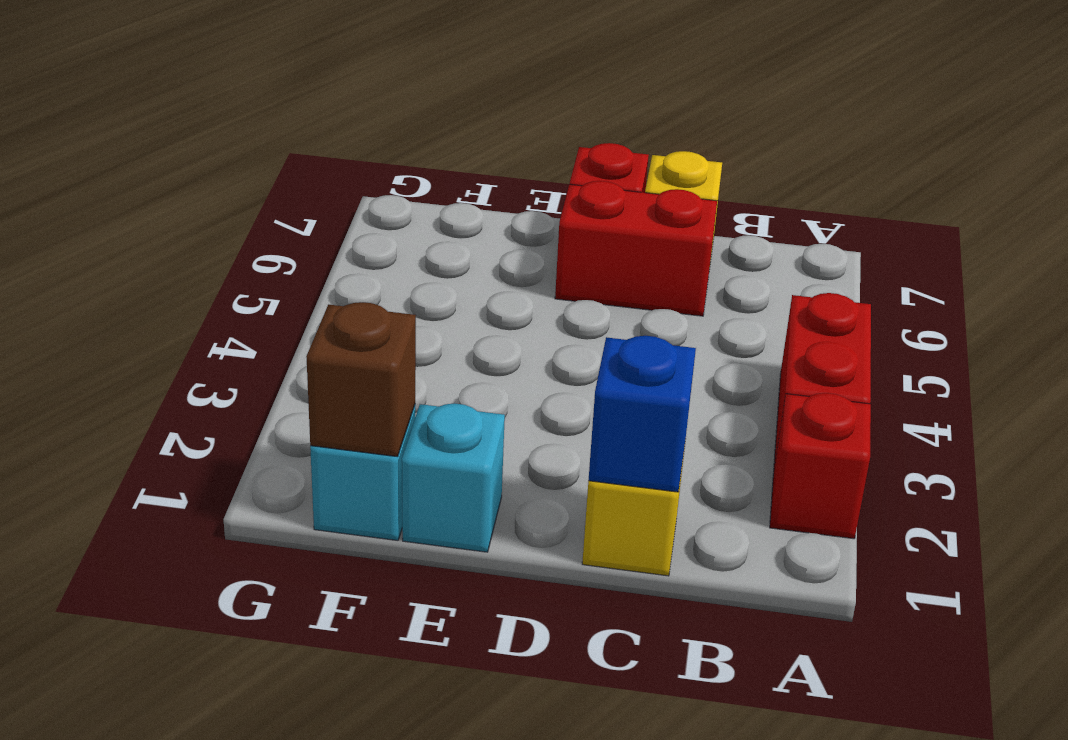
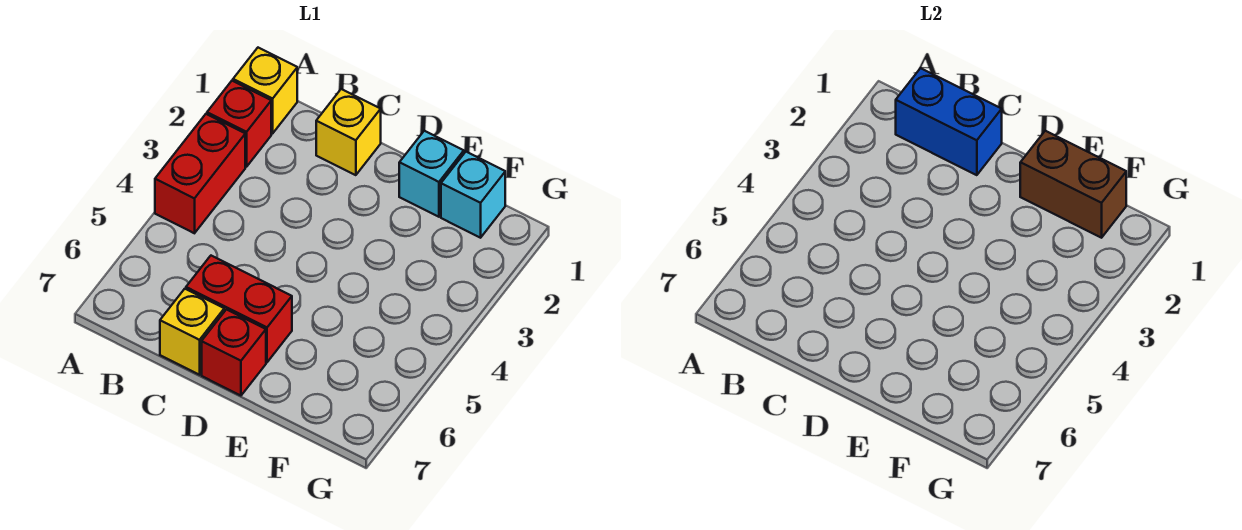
none -> yellow 1x1 brick [233,48,297,133]
blue 1x1 brick [589,336,696,492] -> blue 1x2 brick [896,68,1002,175]
brown 1x1 brick [306,302,416,457] -> brown 1x2 brick [1020,131,1126,238]

